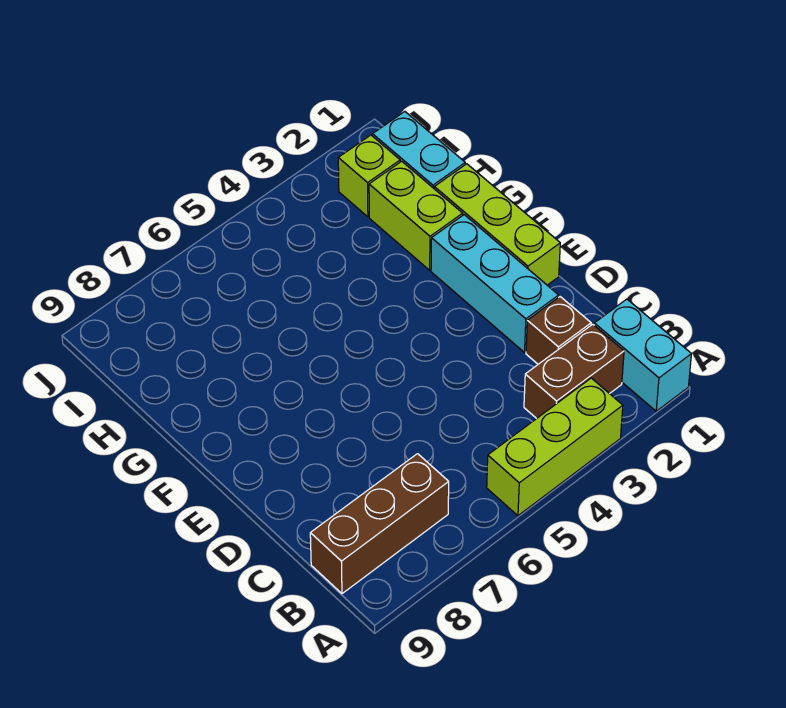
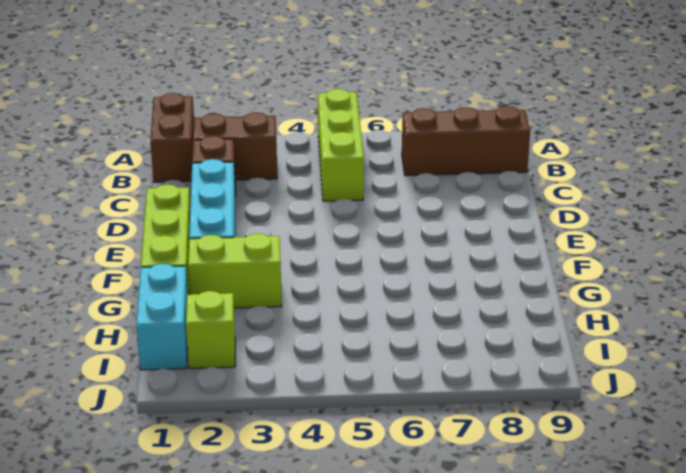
cyan 1x2 brick [594,299,691,411] -> brown 1x2 brick [150,93,194,182]
lime 1x3 brick [487,378,623,516] -> lime 1x3 brick turned to [318,89,364,201]
lime 1x2 brick [369,161,463,270] -> lime 1x2 brick turned to [188,234,282,308]

